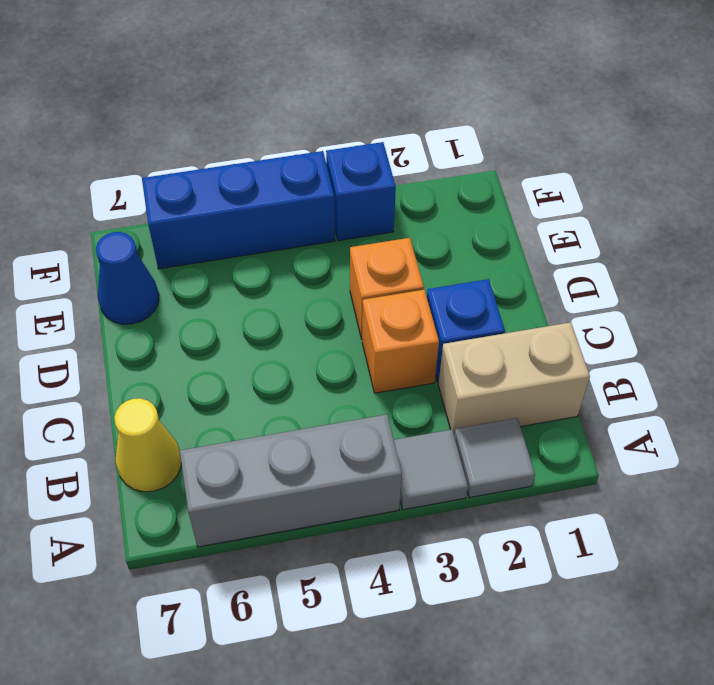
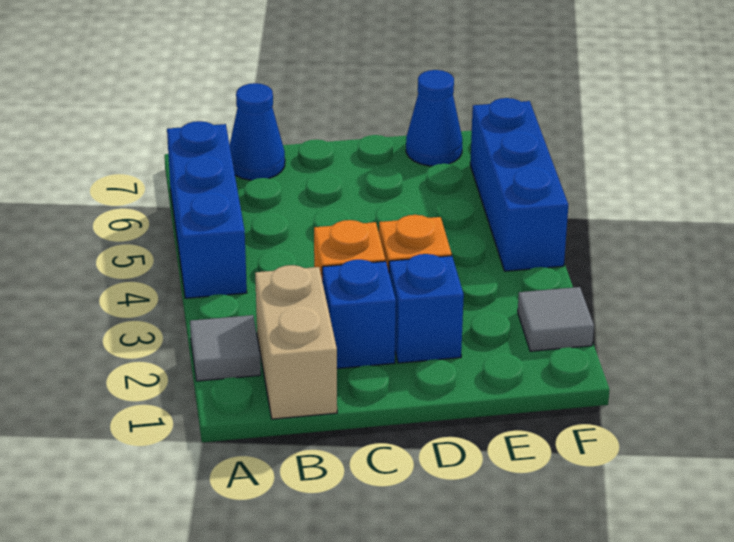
grey 1x1 tile [394,430,468,510] -> grey 1x1 tile moved to [518,287,594,351]
grey 1x3 brick [180,414,402,547] -> blue 1x3 brick [167,121,247,298]
yellow 1x1 cone [114,398,181,492] -> blue 1x1 cone [230,83,285,180]
blue 1x1 brick [326,142,396,241] -> blue 1x1 brick moved to [389,254,464,363]

